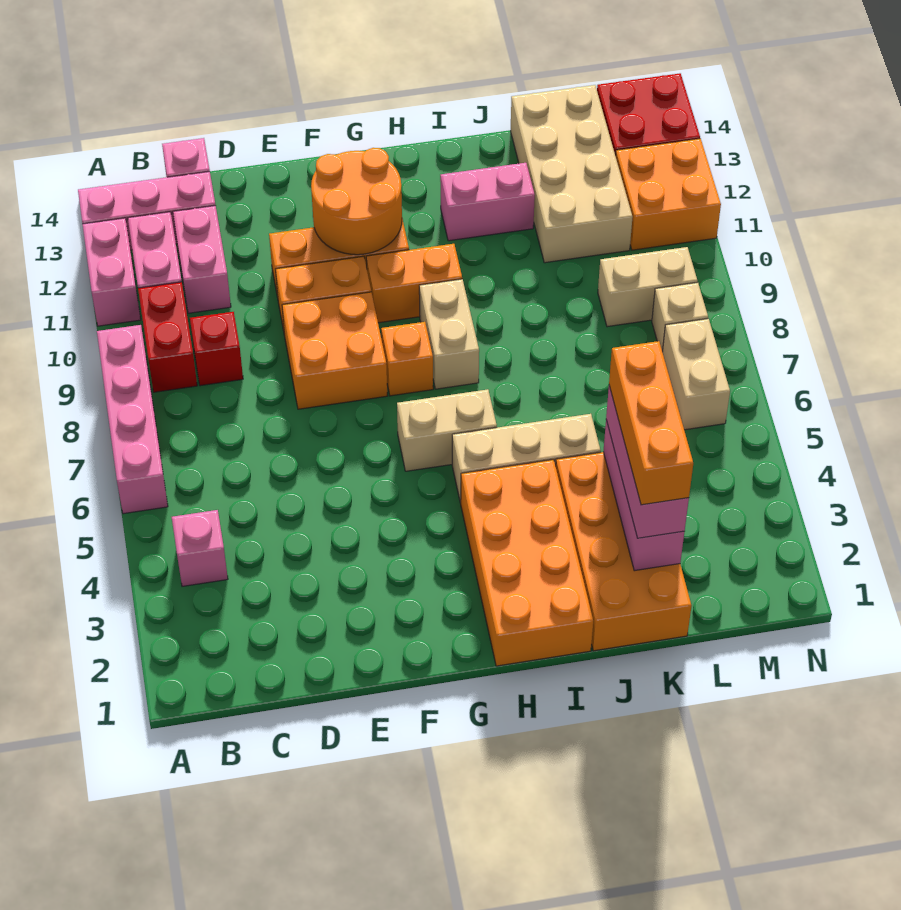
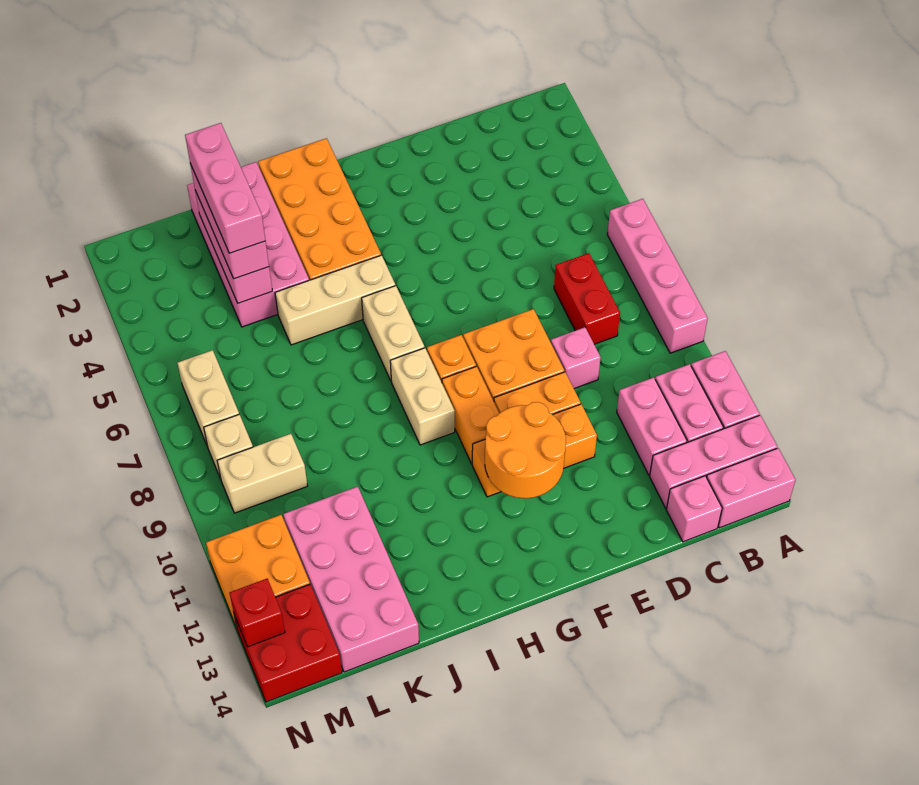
pink 1x1 brick [172,510,228,586] -> pink 1x1 brick moved to [551,327,601,389]
red 1x2 brick [138,282,197,392] -> red 1x2 brick moved to [554,253,620,344]
red 1x1 brick [190,312,243,386] -> red 1x1 brick moved to [229,579,285,647]
tan 1x2 brick [397,389,497,471] -> tan 1x2 brick turned to [362,286,425,381]
orange 1x2 brick [366,244,462,323] -> orange 1x2 brick turned to [442,366,499,464]
pink 1x2 brick [440,163,535,241] -> pink 1x2 brick moved to [707,448,796,528]
orange 2x4 brick [556,452,691,651] -> pink 2x4 brick [187,162,309,327]
orange 1x3 brick [609,341,693,505] -> pink 1x3 brick [185,123,265,253]
tan 2x4 brick [511,85,633,263] -> pink 2x4 brick [283,486,419,672]

